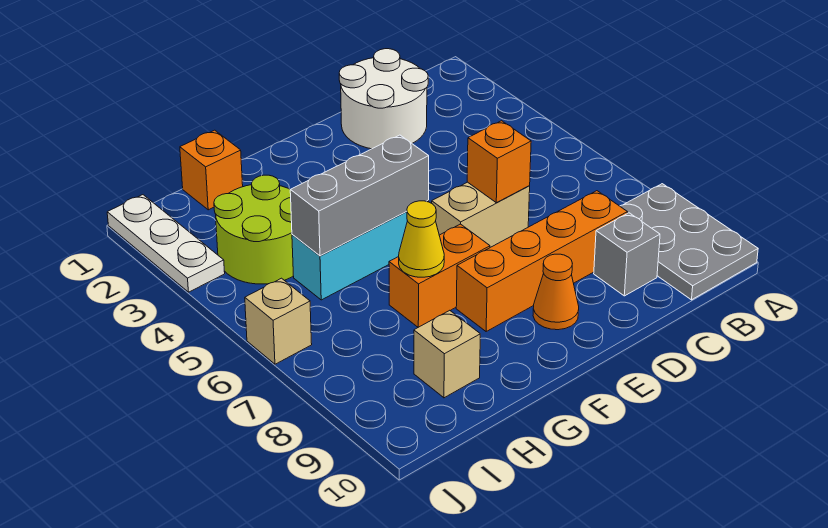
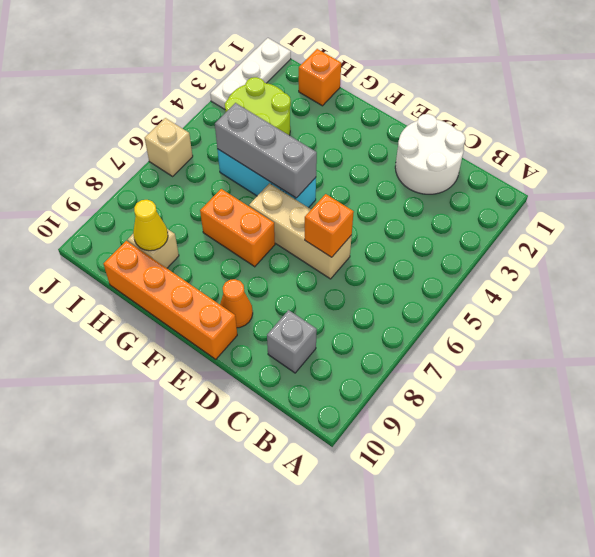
grey 2x3 plate [620,184,758,300] -> none
orange 1x4 brick [456,191,627,331] -> orange 1x4 brick moved to [103,241,237,359]
tan 1x2 brick [432,182,530,247] -> tan 1x3 brick [249,183,352,279]
yellow 1x1 cone [399,201,444,277] -> yellow 1x1 cone moved to [133,200,168,251]

